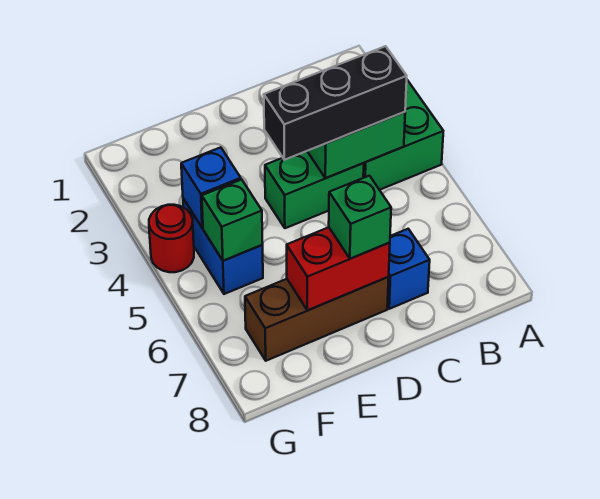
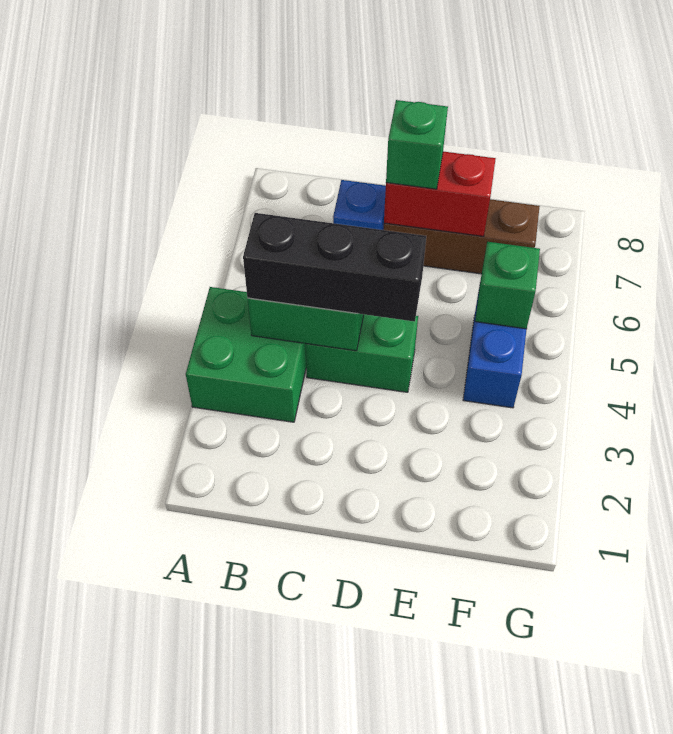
blue 1x1 brick [181,147,241,228] -> none
red 1x1 round brick [149,205,194,272] -> none

